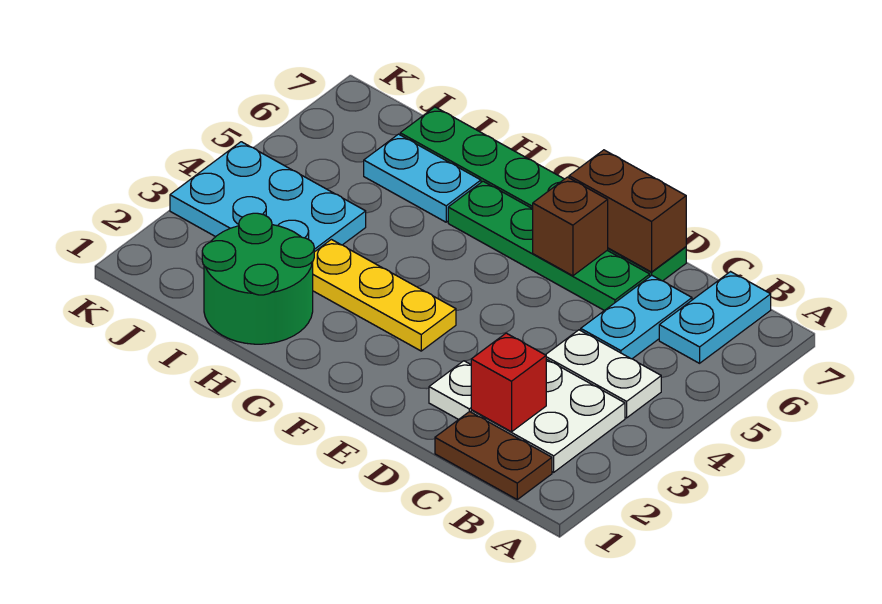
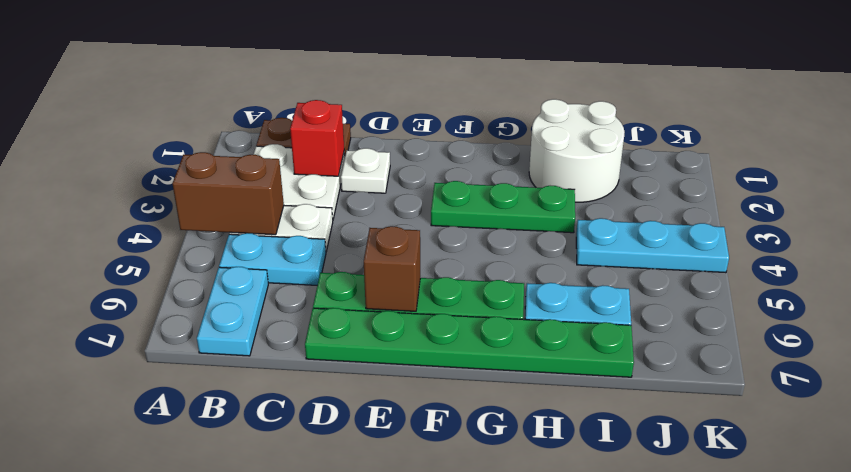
cyan 1x2 plate [581,275,692,359] -> cyan 1x2 plate turned to [219,233,326,285]
brown 1x2 brick [569,150,686,272] -> brown 1x2 brick moved to [172,152,284,235]
yellow 1x3 plate [313,239,456,351] -> green 1x3 plate [431,181,575,233]
green 2x2 round brick [202,213,314,344] -> white 2x2 round brick [529,99,625,202]
cyan 2x3 plate [170,142,366,252] -> cyan 1x3 plate [576,218,729,273]

